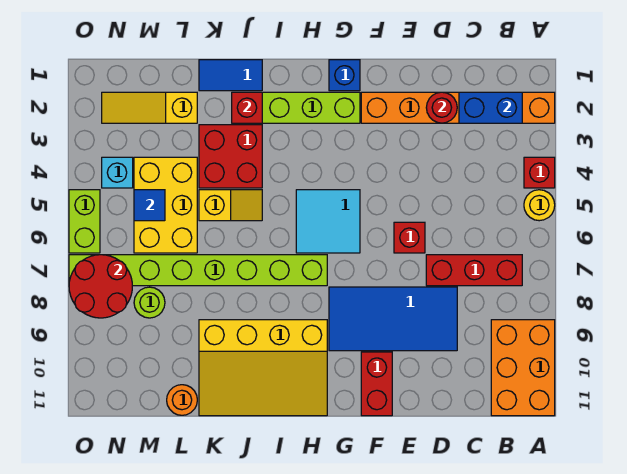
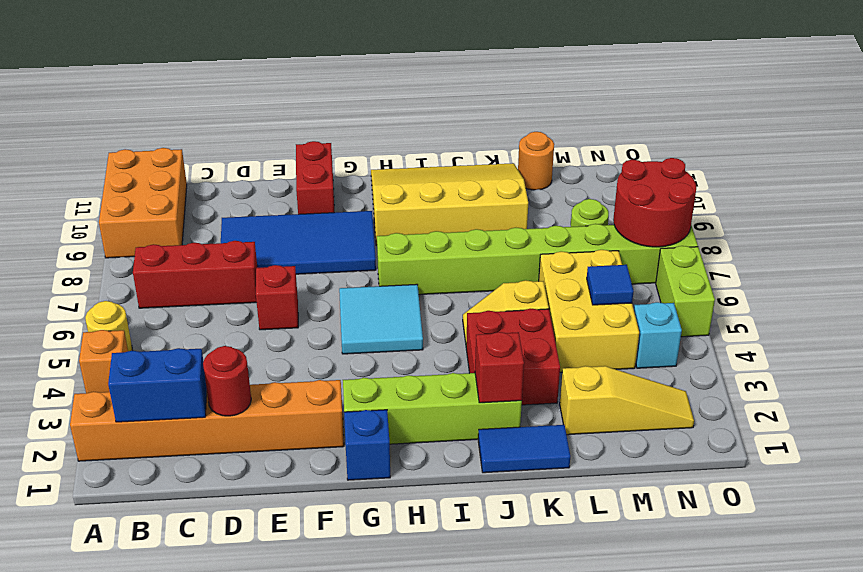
red 1x1 brick [524,157,555,188] -> orange 1x1 brick [79,330,128,393]

